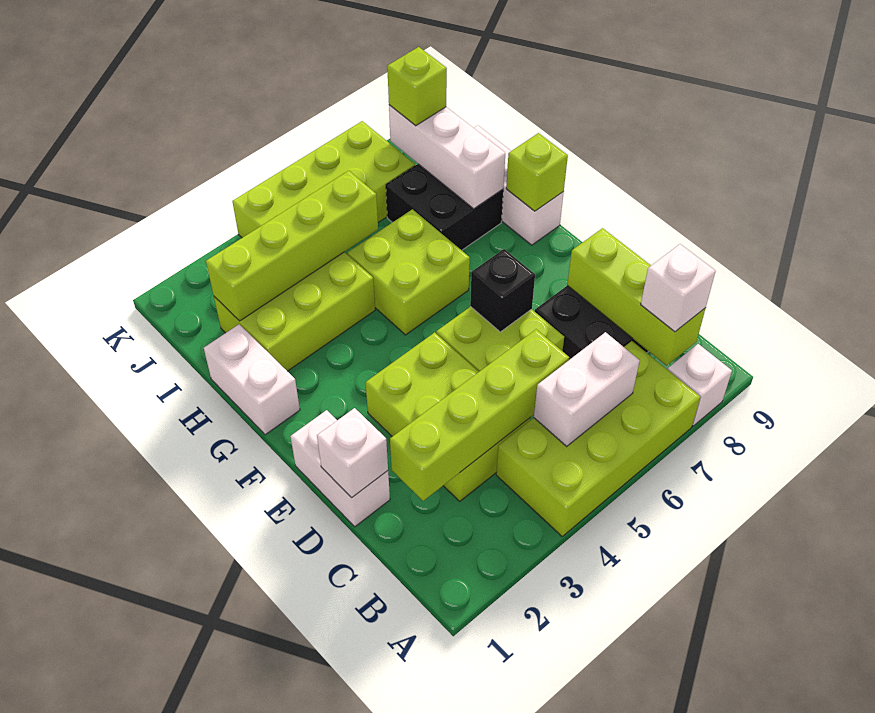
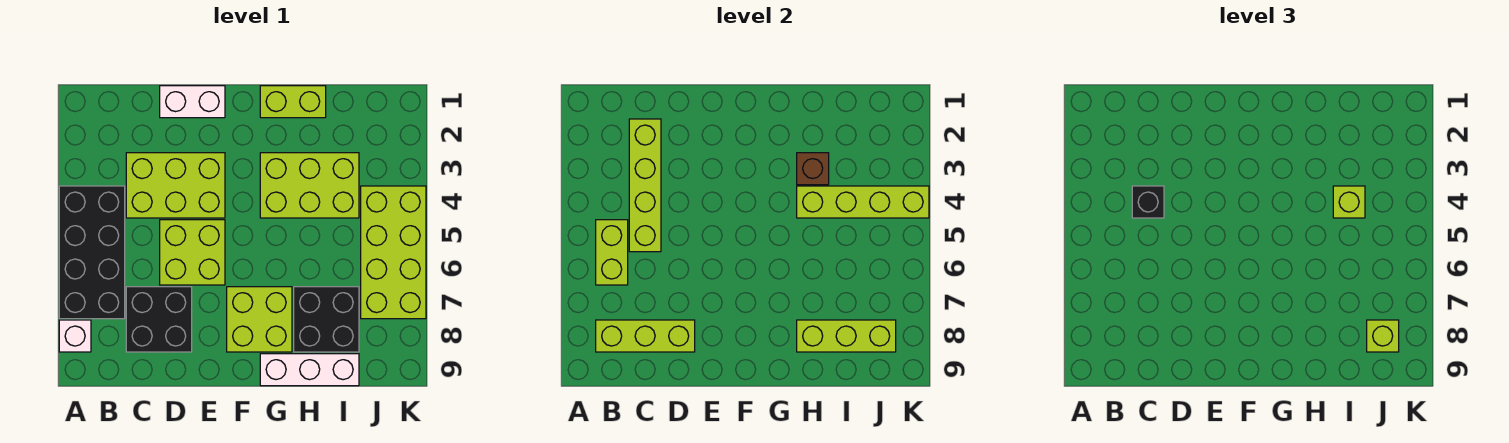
lime 2x4 brick [496,341,700,536] -> black 2x4 brick [59,186,125,319]
white 1x2 brick [534,332,640,446] -> lime 1x2 brick [596,220,628,285]
white 1x1 brick [641,244,716,332] -> none
white 1x1 brick [317,408,388,498] -> none
black 1x1 brick [470,249,535,332] -> black 1x1 brick moved to [1132,186,1164,218]
white 1x2 brick [204,324,300,435] -> lime 1x2 brick [260,86,326,118]
lime 2x2 brick [348,209,470,335] -> lime 2x2 brick moved to [227,287,292,352]
lime 1x1 brick [506,133,568,211] -> lime 1x1 brick moved to [1333,186,1365,218]
lime 2x3 brick [214,252,375,371] -> lime 2x3 brick turned to [260,153,359,218]
none -> brown 1x1 brick [797,153,829,185]
white 1x3 brick [389,105,505,209] -> lime 1x3 brick [797,320,896,352]
lime 1x4 brick [206,171,378,321] -> lime 1x4 brick turned to [797,186,929,218]

